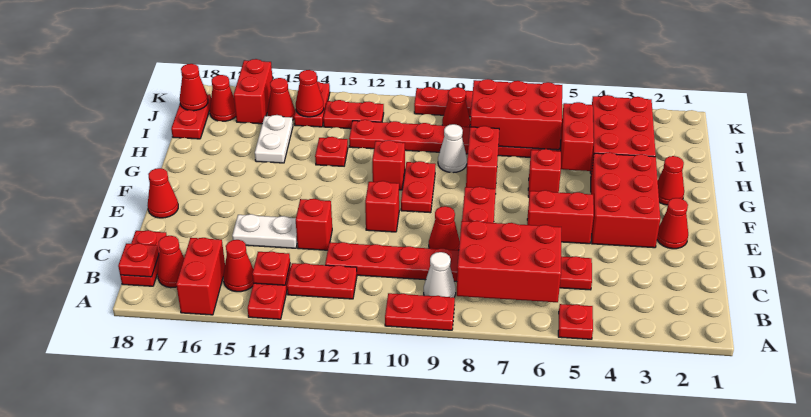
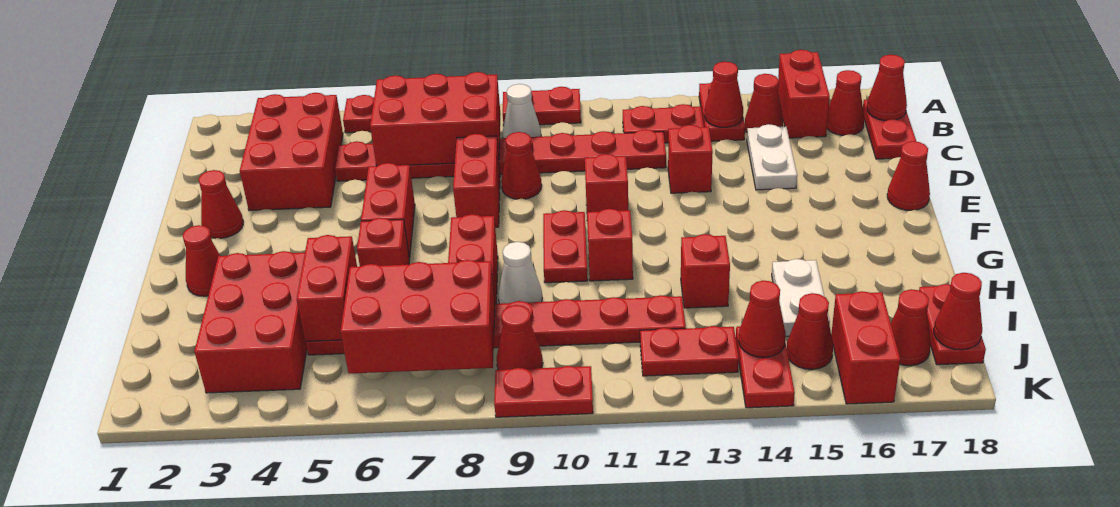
red 1x1 plate [252,252,290,285] -> red 1x1 cone [704,62,743,127]
red 1x1 plate [118,243,159,277] -> red 1x1 cone [867,55,907,120]
white 1x2 plate [232,214,297,248] -> white 1x2 plate turned to [747,124,797,190]
red 2x3 brick [591,152,660,248] -> red 2x3 brick moved to [240,93,343,211]
red 1x2 brick [527,190,594,244] -> red 1x2 brick turned to [361,163,415,258]
red 1x1 plate [315,137,348,166] -> red 1x1 brick [681,234,730,308]

